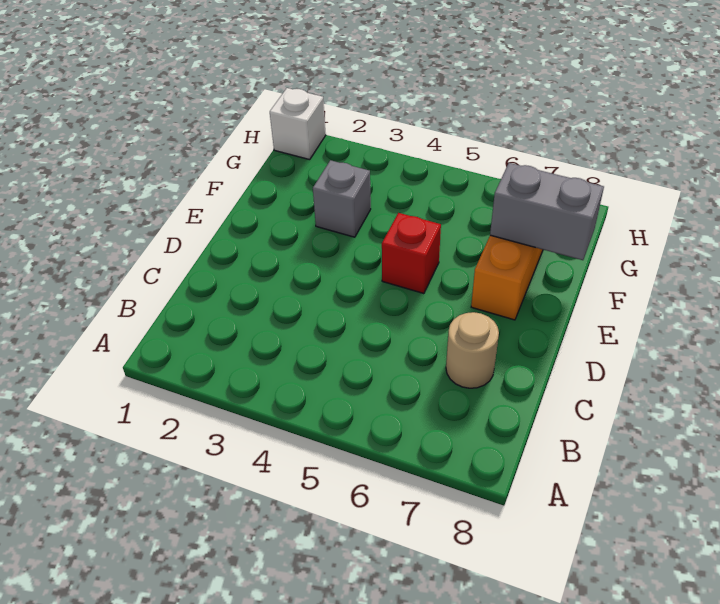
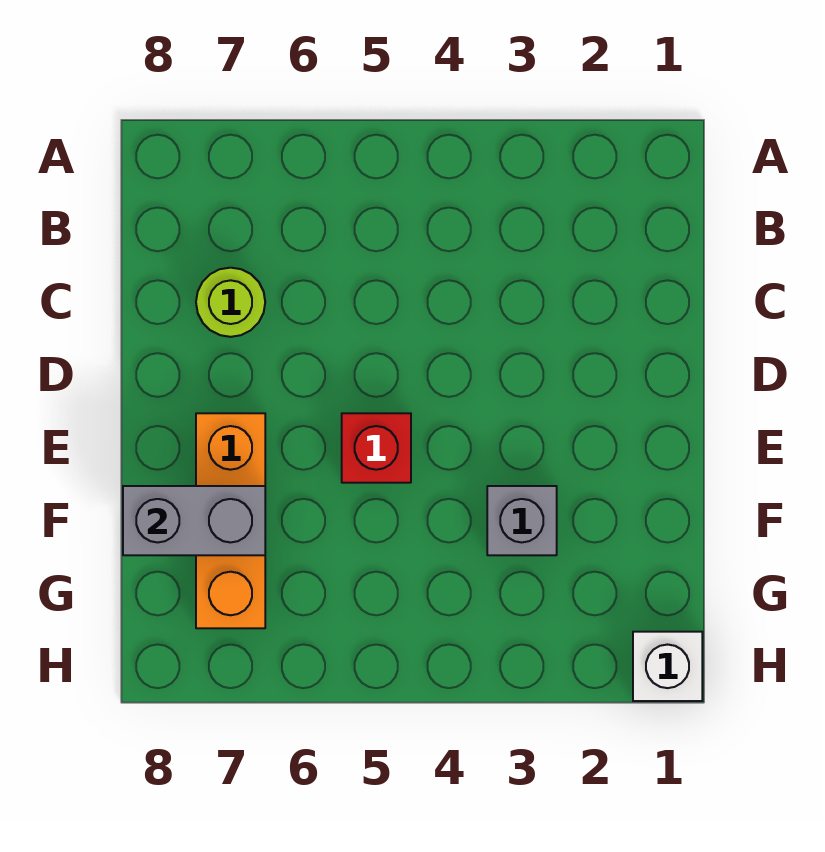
tan 1x1 round brick [446,312,499,388] -> lime 1x1 round brick [196,268,265,337]

